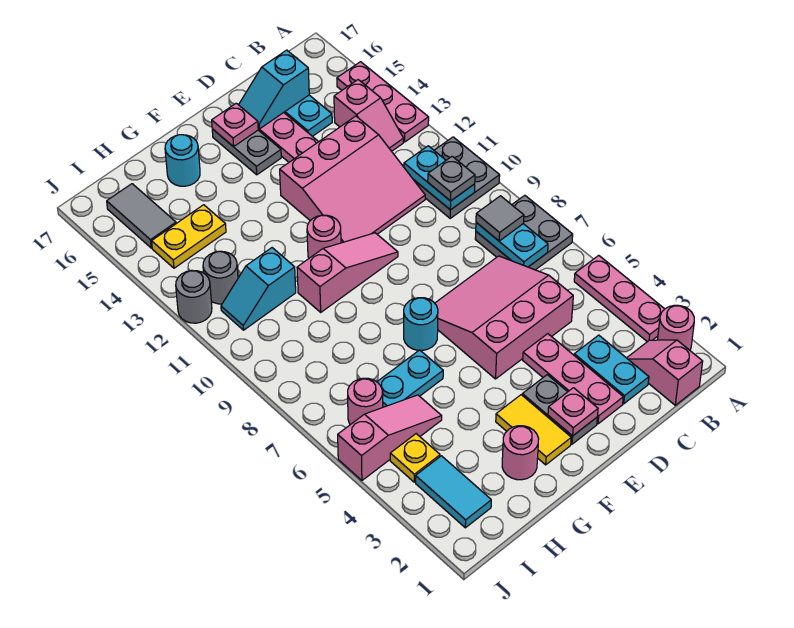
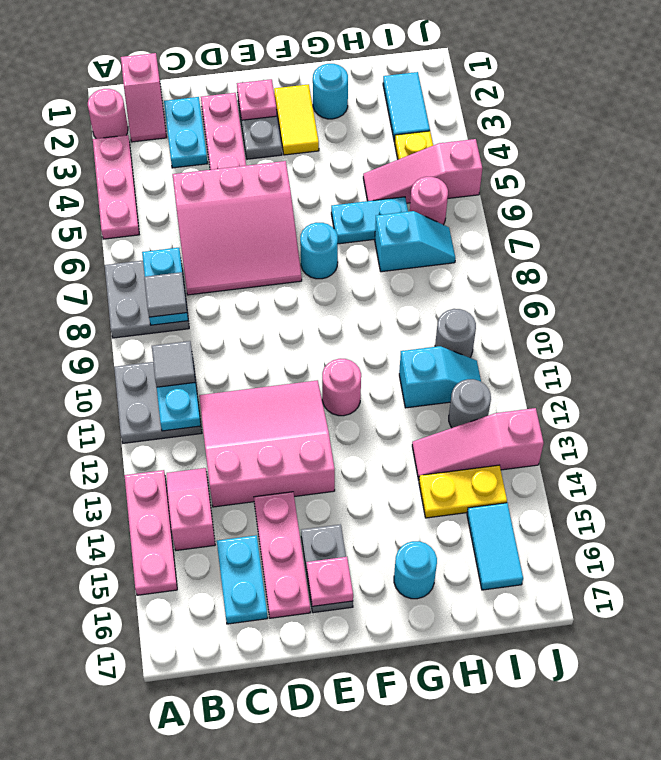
grey 1x1 plate [428,156,475,201] -> grey 1x1 tile [152,341,195,387]
cyan 1x2 slope [239,50,309,129] -> cyan 1x2 slope moved to [375,211,456,272]
pink 1x3 slope [297,233,398,312] -> pink 1x3 slope moved to [412,408,544,480]
pink 1x1 round brick [502,426,539,480] -> cyan 1x1 round brick [313,64,348,119]
grey 1x2 tile [107,184,176,248] -> cyan 1x2 tile [467,503,523,590]
grey 1x1 round brick [176,270,212,323] -> grey 1x1 round brick moved to [435,309,476,358]

